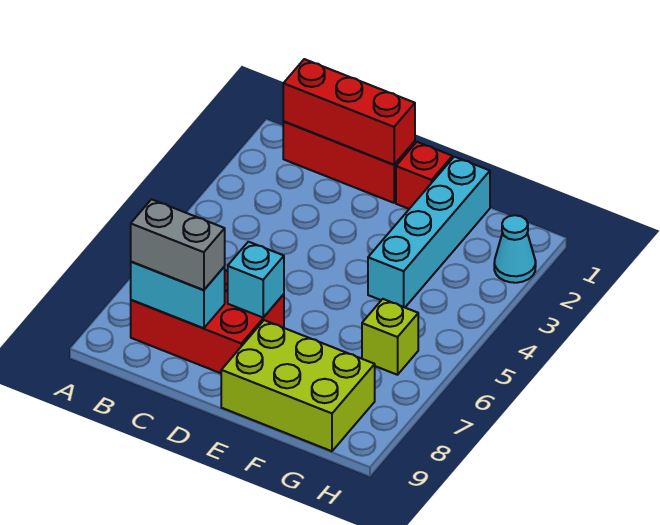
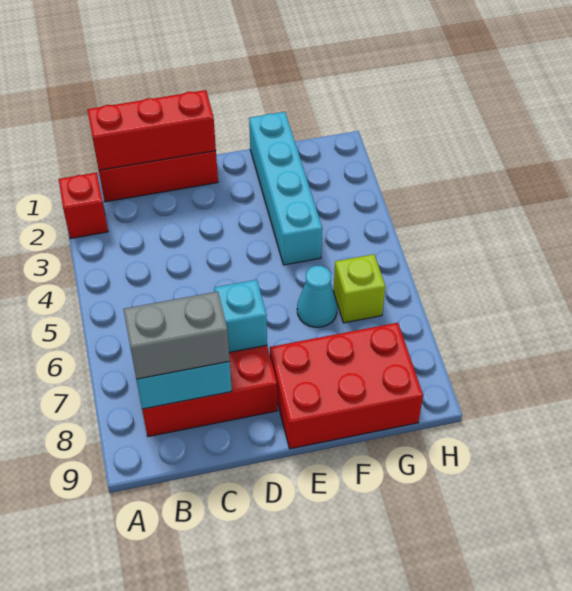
red 1x1 brick [396,142,452,209] -> red 1x1 brick moved to [59,173,108,239]
lime 2x3 brick [221,320,375,451] -> red 2x3 brick [270,323,423,449]
cyan 1x1 cone [494,215,536,283] -> cyan 1x1 cone moved to [297,266,337,327]

